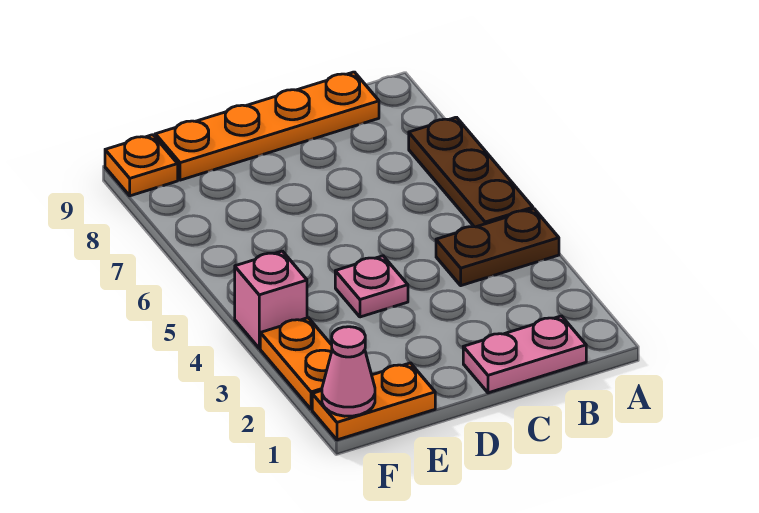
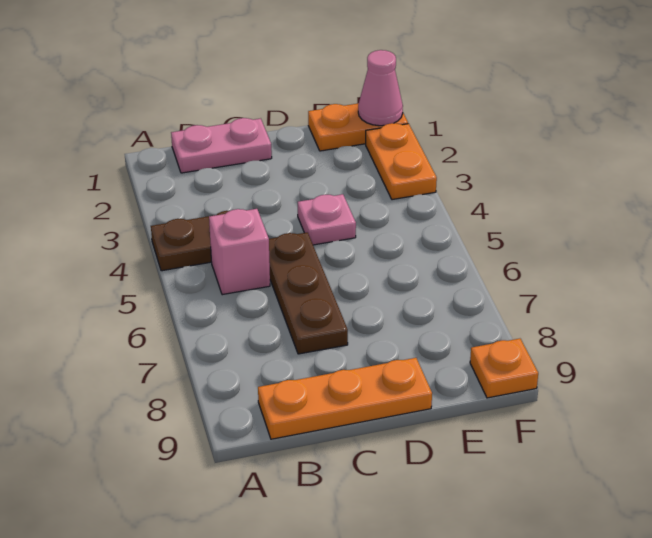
brown 1x3 plate [409,117,533,227] -> brown 1x3 plate moved to [269,232,348,354]
orange 1x4 plate [155,72,379,180] -> orange 1x3 plate [258,358,432,439]
pink 1x1 brick [235,251,307,348] -> pink 1x1 brick moved to [209,209,270,295]

